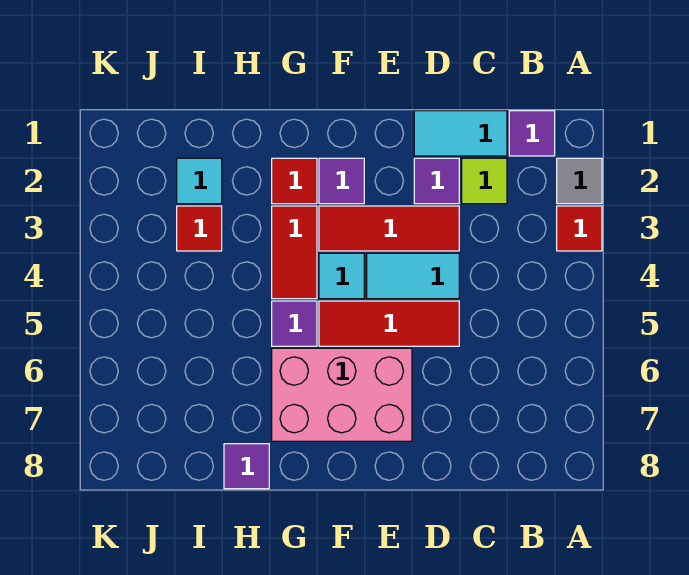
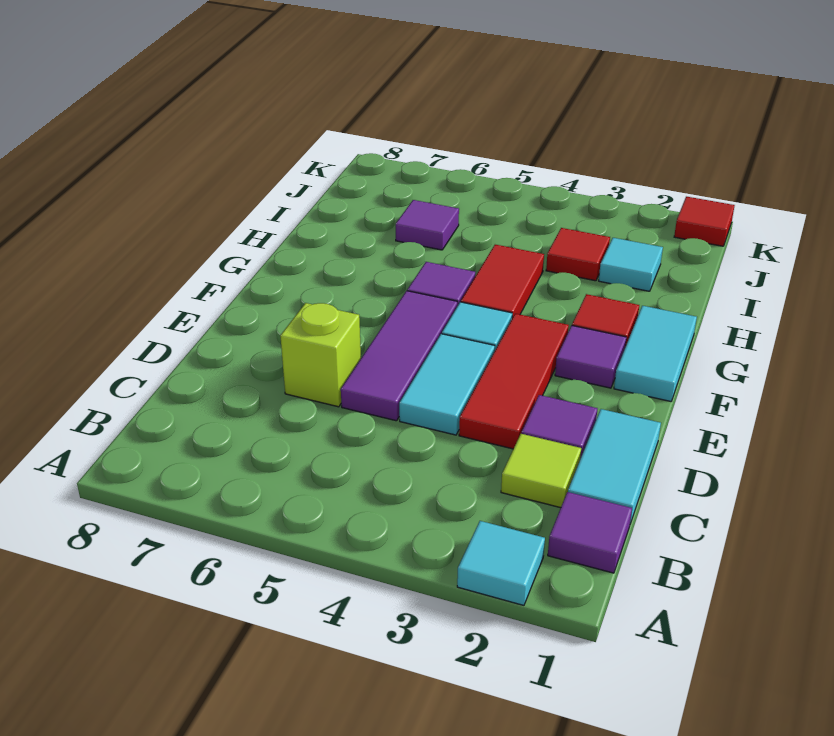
grey 1x1 tile [557,158,602,204] -> cyan 1x1 tile [457,521,545,605]
red 1x1 tile [557,206,602,251] -> red 1x1 tile moved to [674,197,735,246]
red 1x3 tile [319,301,459,346] -> purple 1x3 tile [341,291,457,421]
none -> lime 1x1 brick [280,303,361,407]
pink 2x3 brick [272,348,412,441] -> none
none -> cyan 1x2 tile [614,306,697,401]
red 1x2 tile [272,206,317,299] -> red 1x2 tile turned to [461,245,544,318]
purple 1x1 tile [224,444,269,489] -> purple 1x1 tile moved to [396,200,459,250]

